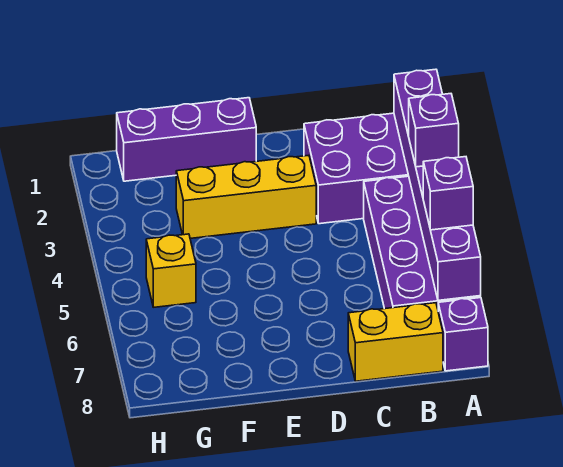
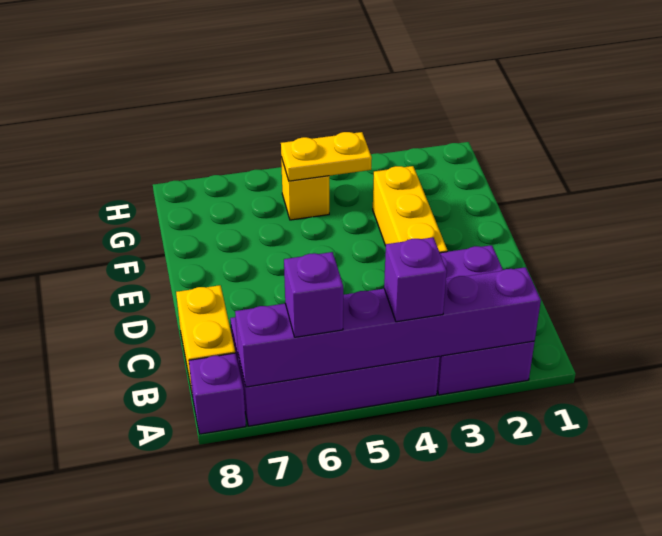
purple 1x3 brick [117,98,256,181] -> none
none -> yellow 1x2 plate [281,132,372,181]

